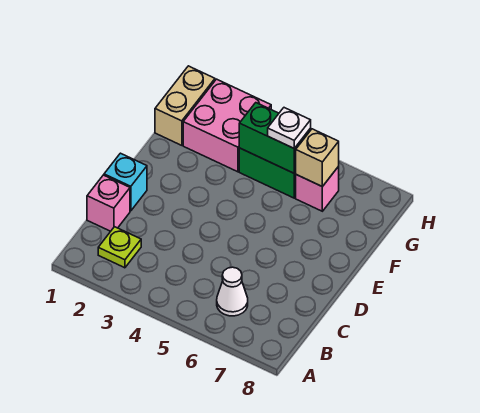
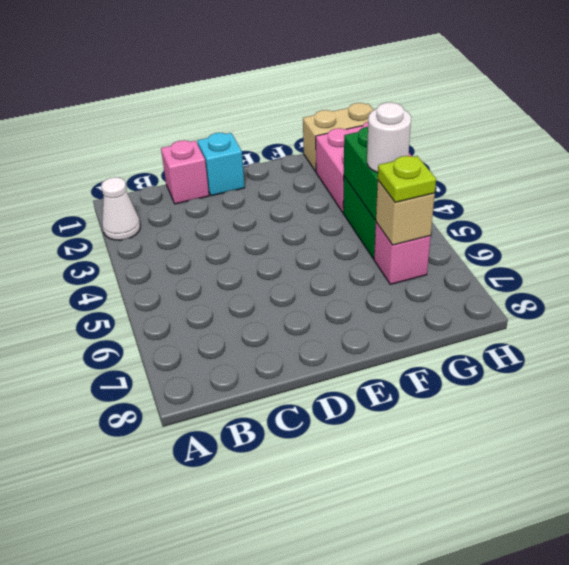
lime 1x1 plate [98,227,141,268] -> lime 1x1 plate moved to [378,156,436,202]
white 1x1 cone [217,267,248,316] -> white 1x1 cone moved to [101,177,140,240]
white 1x1 plate [268,108,311,148] -> white 1x1 round brick [367,102,411,173]

